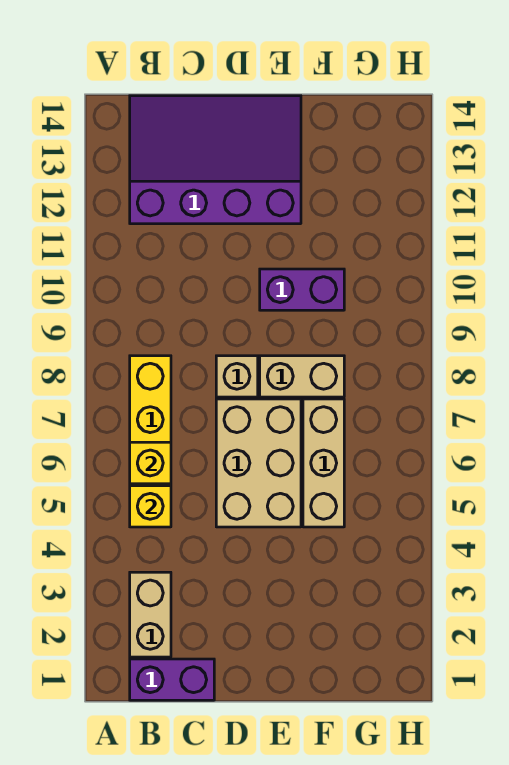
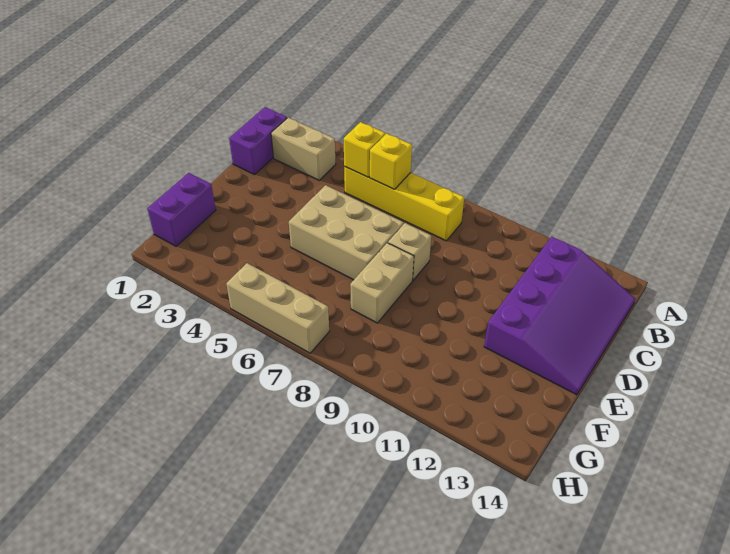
purple 1x2 brick [260,269,344,310] -> purple 1x2 brick moved to [147,173,216,246]
tan 1x3 brick [303,399,344,527] -> tan 1x3 brick moved to [226,263,329,353]

